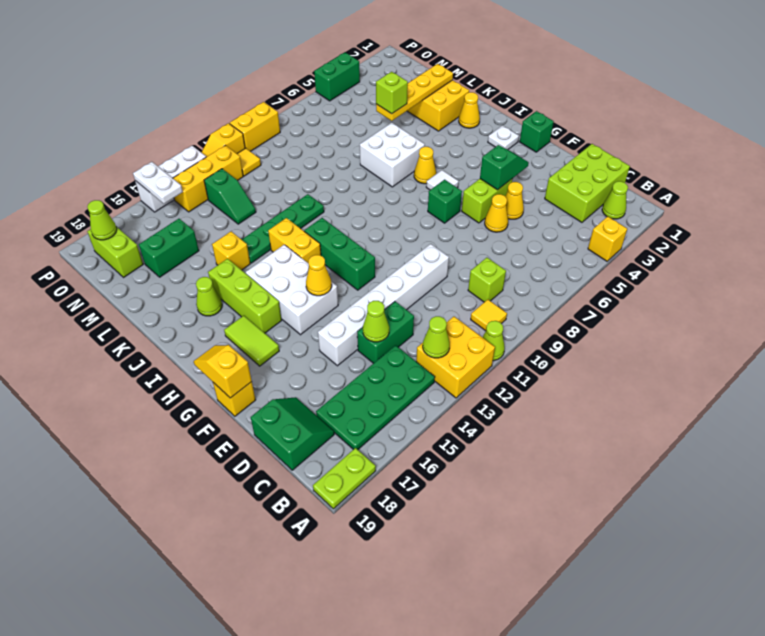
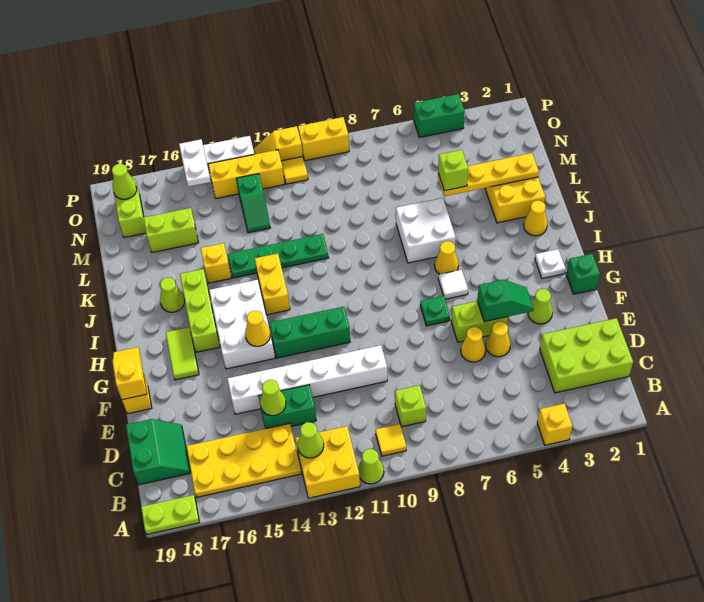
lime 1x1 cone [602,181,628,219] -> lime 1x1 cone moved to [528,289,553,324]
green 2x4 plate [316,345,435,450] -> yellow 2x4 plate [186,423,301,497]
green 1x1 brick [428,180,462,223] -> green 1x1 plate [420,296,450,326]
green 1x3 brick [304,218,375,290] -> green 1x3 brick turned to [269,307,350,358]
green 1x2 brick [139,219,199,277] -> lime 1x2 brick [143,208,199,252]

